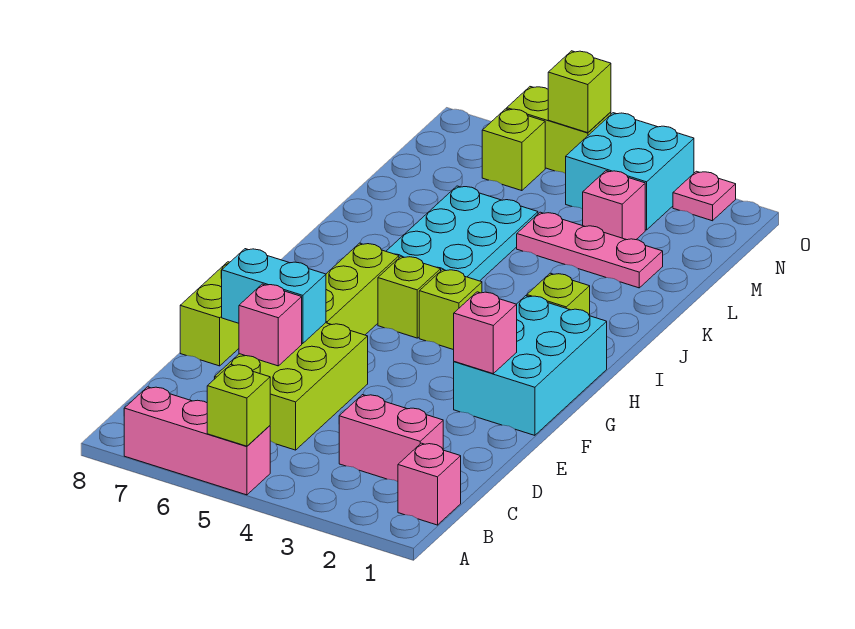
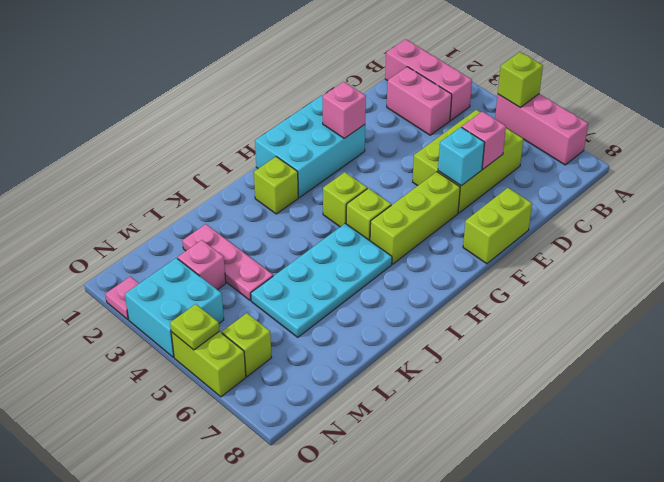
pink 1x1 brick [398,443,461,525] -> pink 1x3 brick [385,39,472,120]
cyan 1x2 brick [222,249,326,344] -> cyan 1x1 brick [438,127,485,186]
lime 1x1 brick [548,51,611,133] -> lime 1x1 plate [170,304,219,350]

